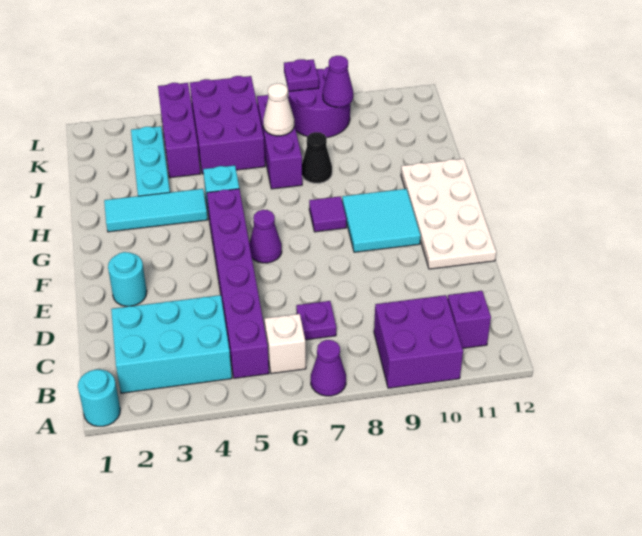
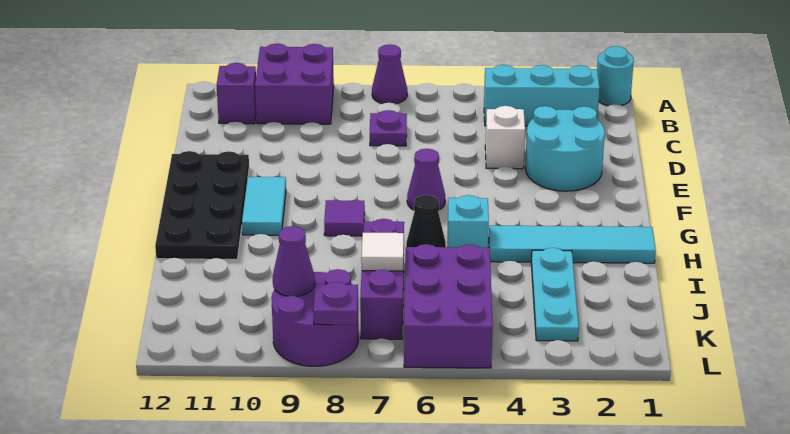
cyan 2x3 brick [111,295,232,393] -> cyan 1x3 brick [484,65,600,126]
purple 1x6 brick [207,189,269,378] -> none
white 1x1 brick [265,314,306,374] -> white 1x1 brick moved to [485,106,525,169]
cyan 1x1 round brick [108,252,147,306] -> cyan 2x2 round brick [525,106,605,191]
white 2x4 plate [401,159,496,269] -> black 2x4 plate [155,151,249,259]
cyan 2x2 tile [342,189,421,252] -> cyan 1x2 tile [242,177,286,235]
cyan 1x3 tile [104,189,208,232] -> cyan 1x4 tile [489,225,656,263]
black 1x1 cone [302,132,332,183] -> black 1x1 cone moved to [406,195,446,247]
purple 1x3 brick [158,83,200,178] -> none
white 1x1 cone [263,84,294,136] -> white 1x1 tile [361,233,404,271]

